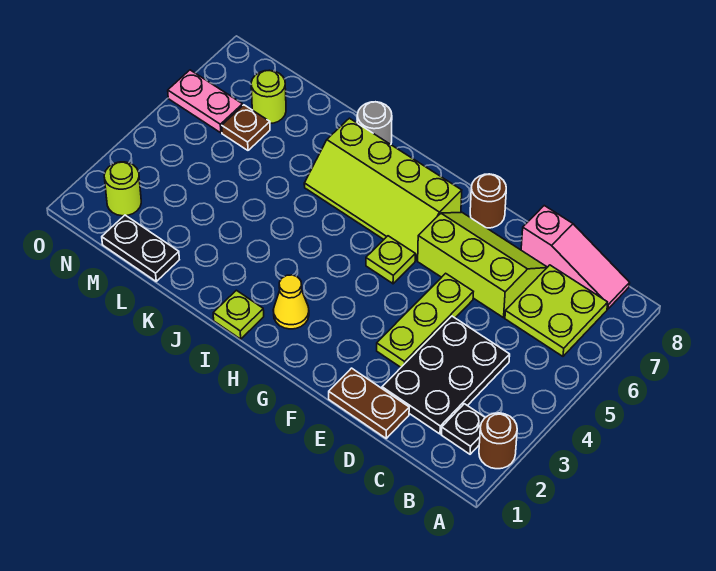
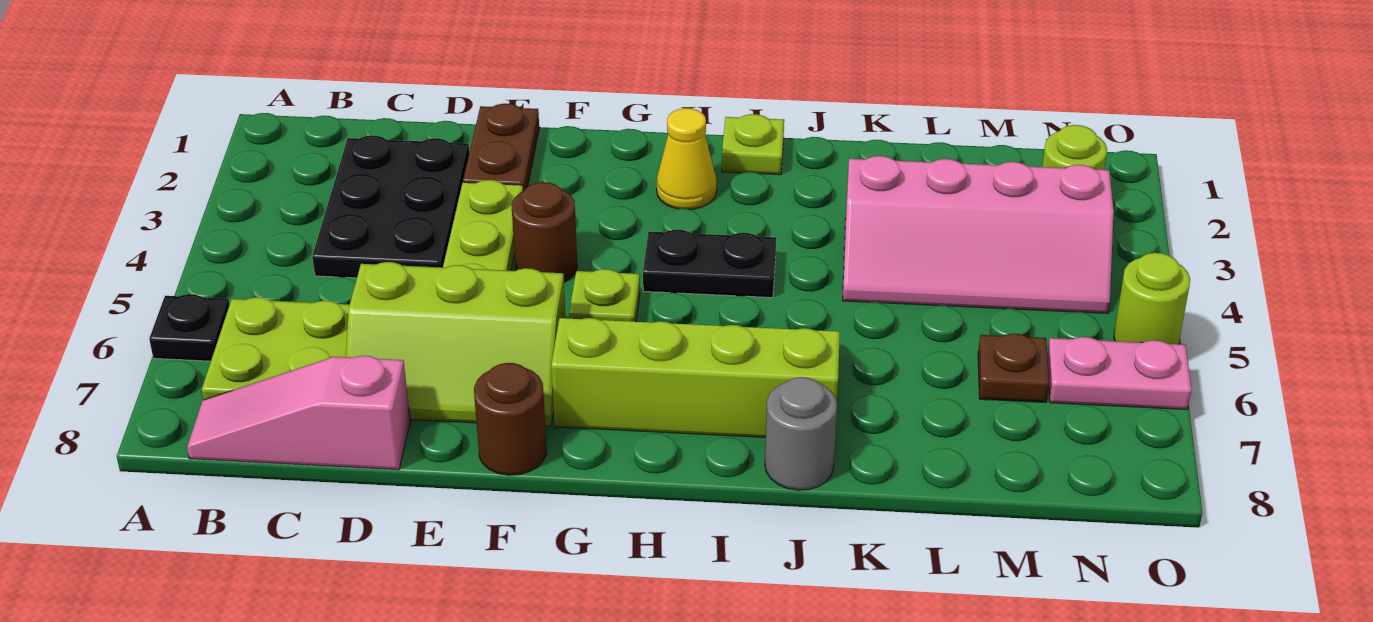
brown 1x1 round brick [479,413,517,469] -> brown 1x1 round brick moved to [512,182,577,282]
black 1x1 plate [442,404,485,454] -> black 1x1 plate moved to [149,294,230,361]
brown 1x2 plate [329,368,409,438] -> brown 1x2 plate turned to [463,104,539,191]
none -> pink 2x4 slope [843,156,1114,313]
black 1x2 plate [102,215,179,281] -> black 1x2 plate moved to [643,230,776,298]
lime 1x1 round brick [251,70,286,124] -> lime 1x1 round brick moved to [1114,253,1190,344]

